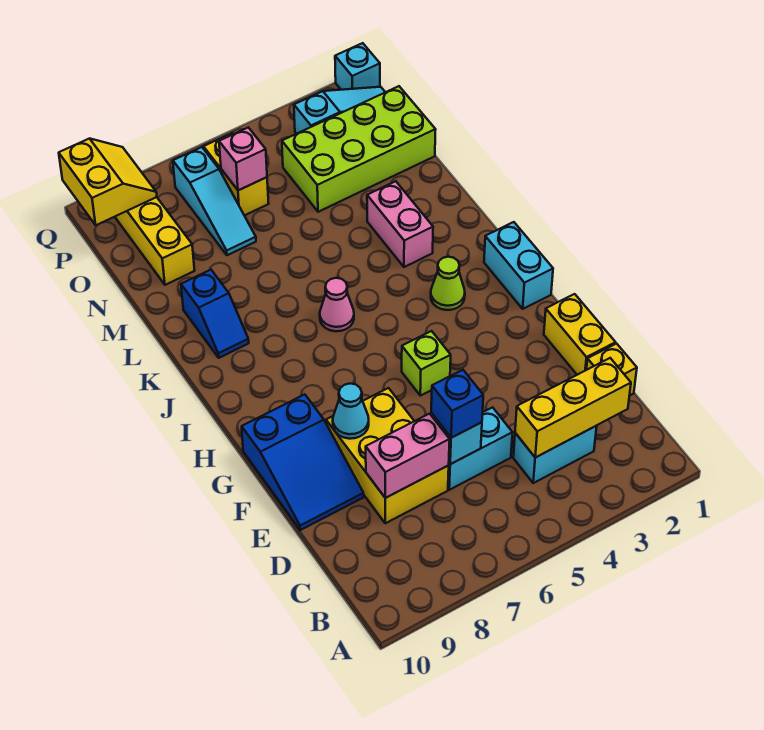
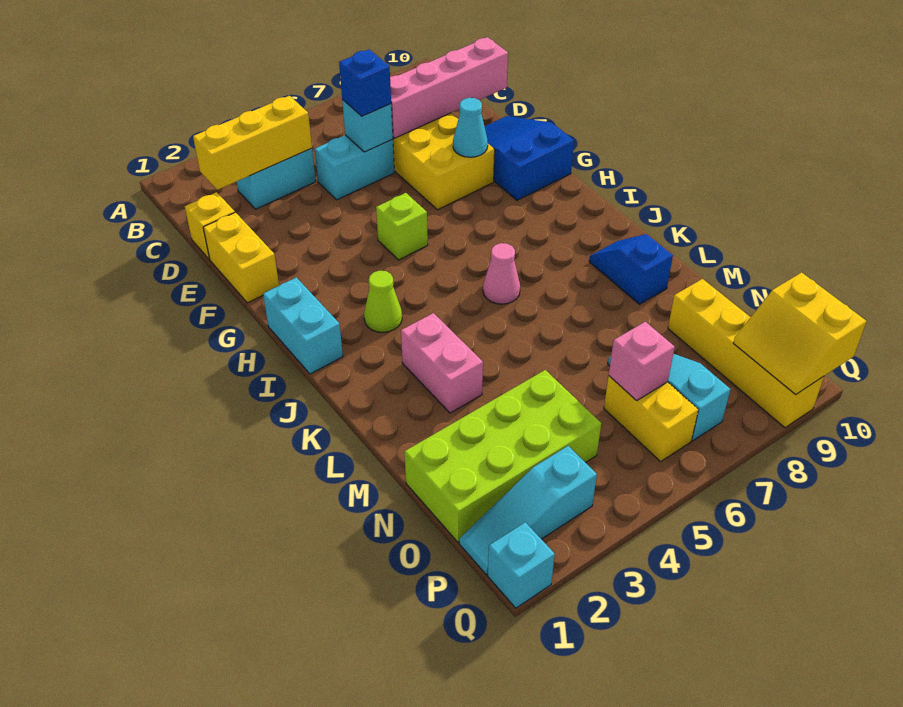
pink 1x2 brick [366,414,450,498] -> pink 1x4 brick [390,37,508,138]

